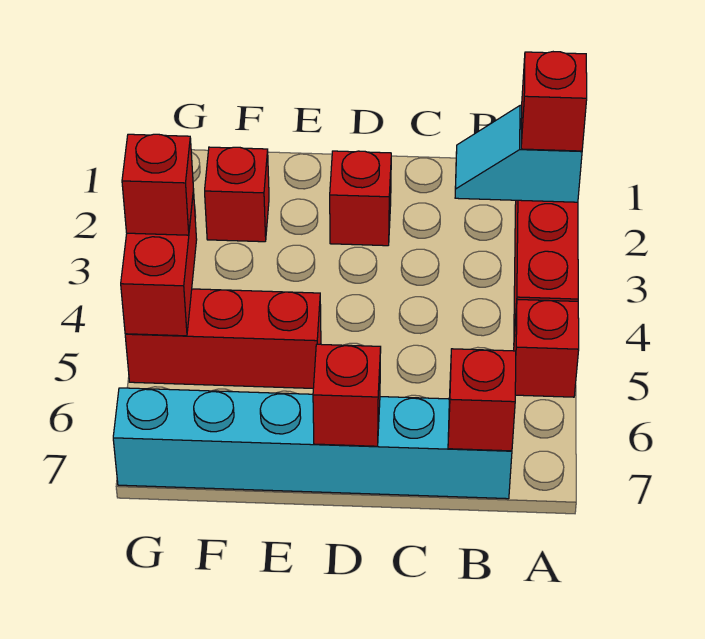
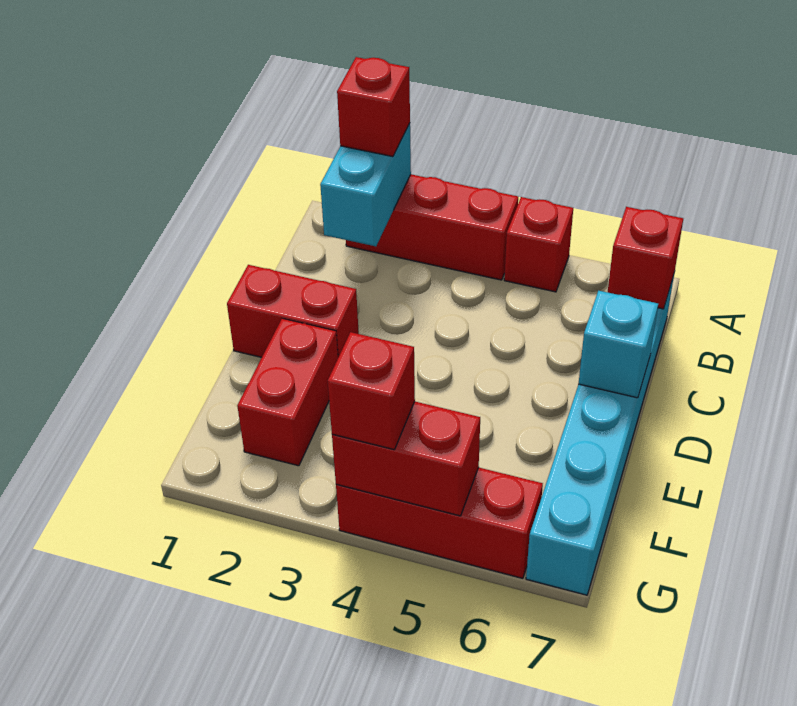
cyan 1x2 slope [455,105,582,202] -> cyan 1x2 brick [320,123,411,246]
red 1x1 brick [330,151,391,246] -> red 1x2 brick [227,265,359,357]
red 1x1 brick [313,344,381,446] -> cyan 1x1 brick [579,291,658,398]
red 1x3 brick [125,289,321,388] -> red 1x3 brick turned to [336,467,543,578]
red 1x1 brick [205,147,269,242] -> red 1x2 brick [237,319,338,466]

